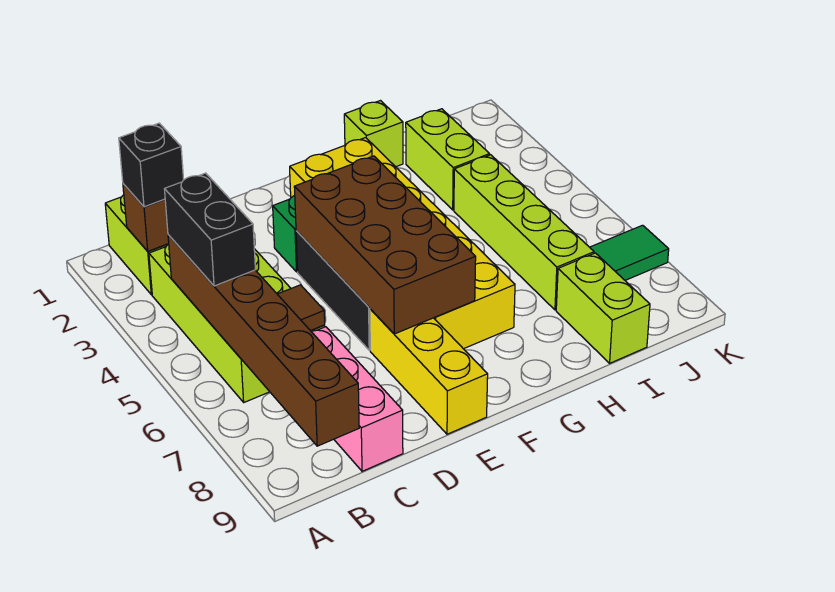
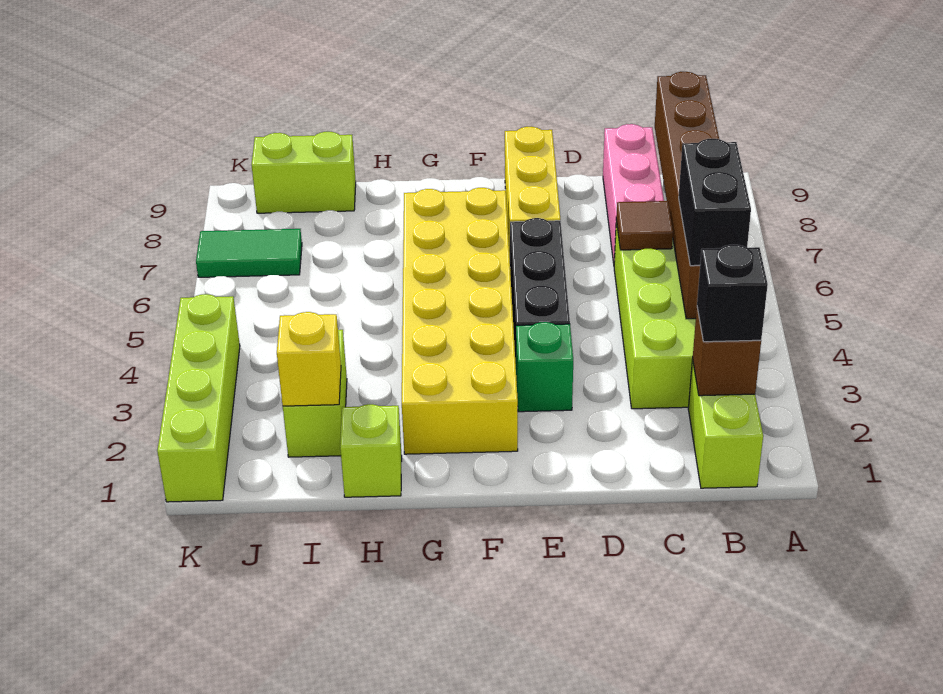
brown 2x4 brick [294,156,476,334] -> none
none -> yellow 1x1 brick [277,312,341,406]
lime 1x4 brick [454,155,594,310] -> lime 1x4 brick moved to [157,294,240,502]
lime 1x2 brick [556,253,650,363] -> lime 1x2 brick turned to [252,132,356,213]

